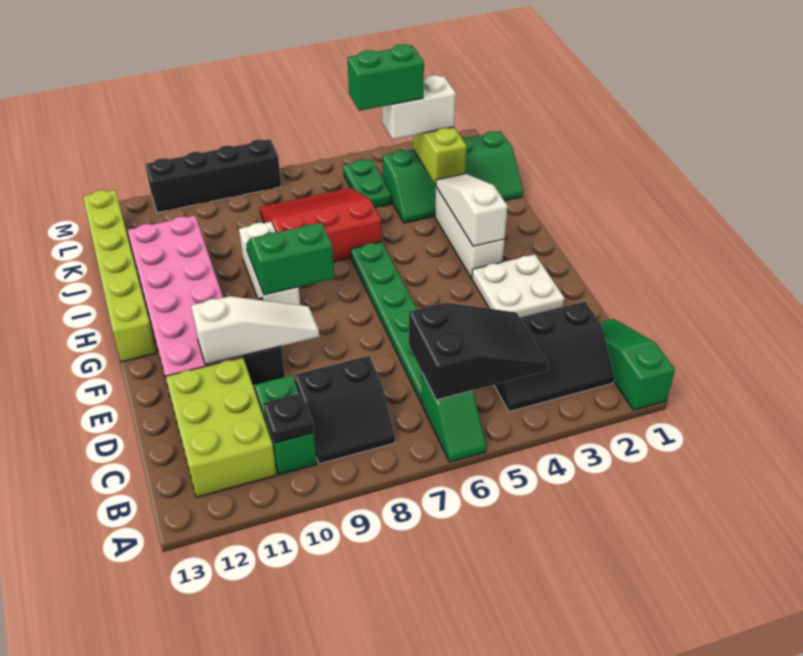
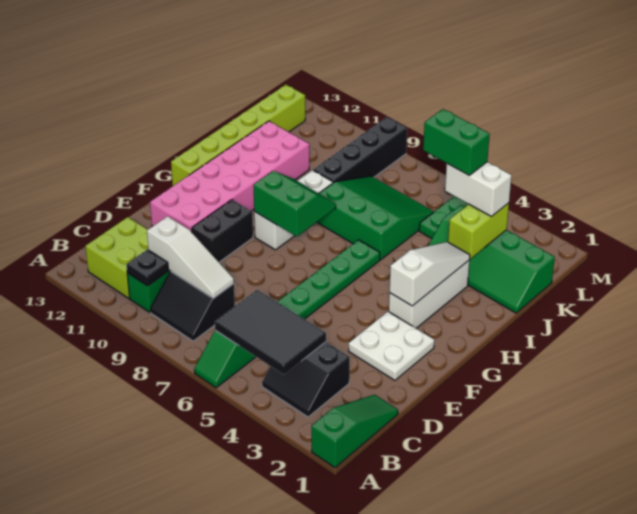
black 2x3 slope [494,301,614,412] -> black 2x2 slope [262,342,350,417]
black 2x3 slope [409,303,549,400] -> black 2x3 tile [215,290,326,375]
lime 2x3 brick [166,357,277,498] -> lime 2x2 brick [85,217,148,298]
white 1x3 slope [191,296,319,365] -> white 1x3 slope moved to [147,216,234,299]
red 3x3 slope [259,188,381,262] -> green 3x3 slope [317,176,434,260]
black 1x4 brick [145,139,281,213] -> black 1x4 brick turned to [313,117,407,183]

